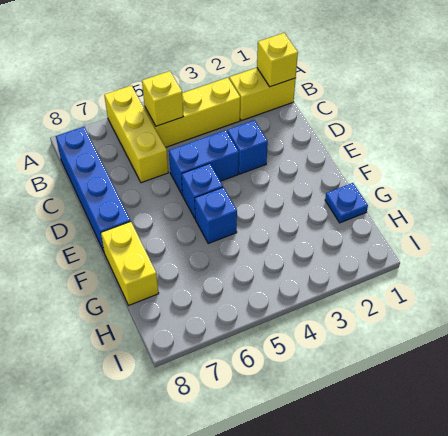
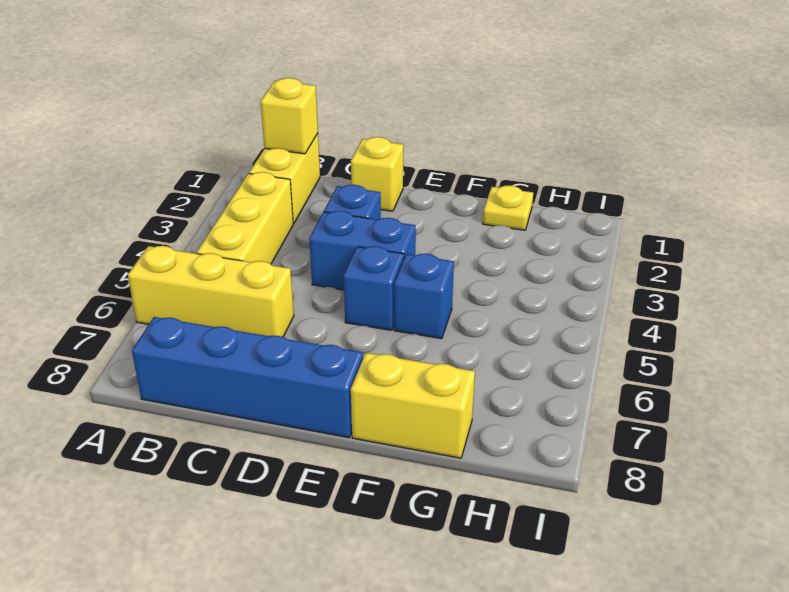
yellow 1x1 brick [142,71,183,126] -> yellow 1x1 brick moved to [351,137,403,211]
blue 1x2 brick [169,130,239,195] -> blue 1x2 brick turned to [309,211,416,290]
blue 1x1 plate [325,183,368,223] -> yellow 1x1 plate [483,185,533,230]

